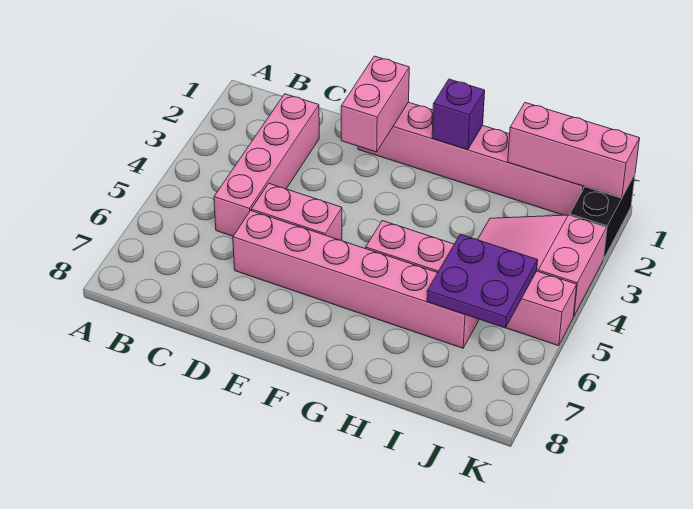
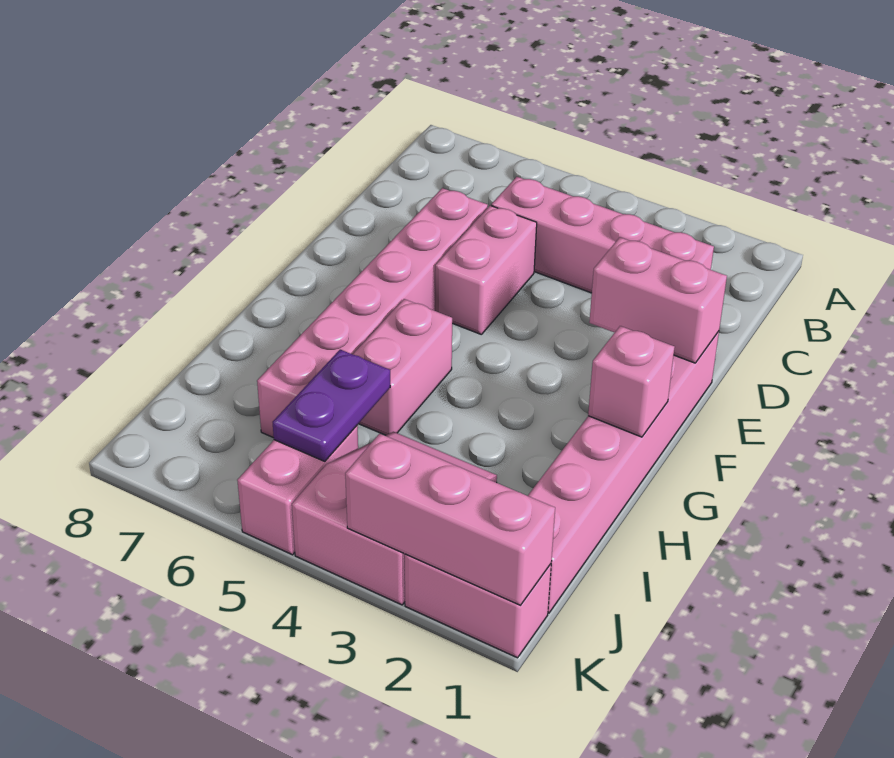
purple 1x1 brick [432,79,485,150] -> pink 1x1 brick [588,326,675,437]
pink 1x3 brick [508,103,640,198] -> pink 1x3 brick turned to [345,434,555,605]
purple 2x2 plate [427,234,538,328] -> purple 1x2 plate [273,350,390,461]
black 1x2 brick [570,174,635,260] -> pink 1x2 brick [405,554,551,658]

